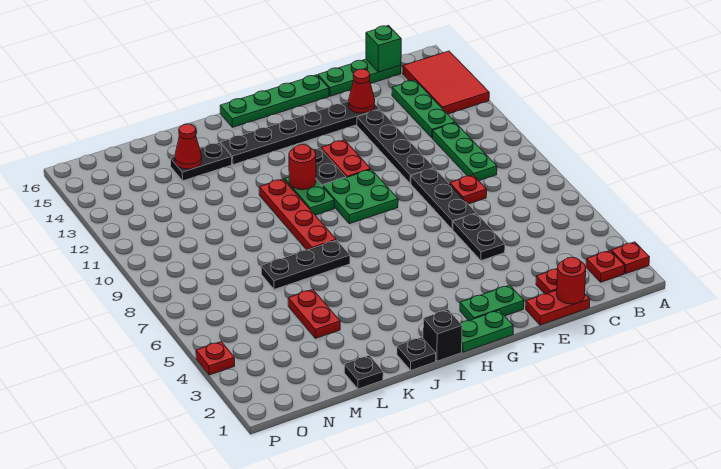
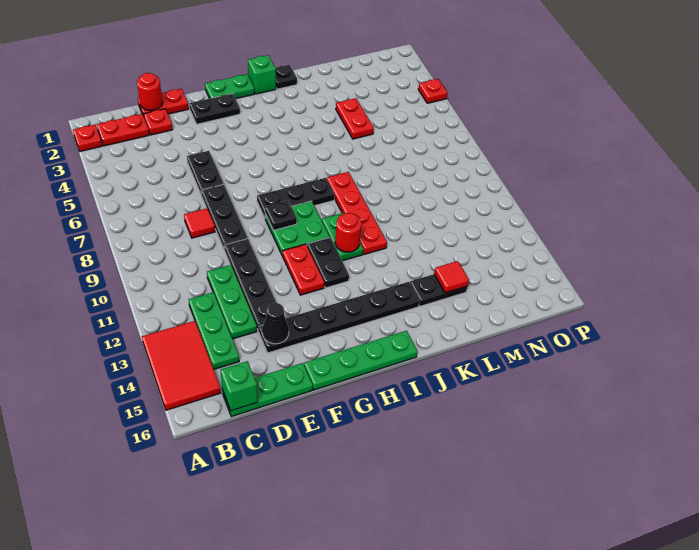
red 1x1 plate [586,250,625,282] -> red 1x2 plate [97,114,149,146]
green 1x3 plate [433,123,497,181] -> green 1x3 plate moved to [207,265,257,339]
red 1x1 plate [450,175,487,204] -> red 1x1 tile [184,208,215,238]
red 1x1 cone [349,69,375,113] -> black 1x1 cone [262,303,289,344]
green 1x2 plate [460,285,524,321] -> black 1x2 plate [190,93,240,124]
black 1x1 brick [423,310,462,361] -> green 1x1 brick [248,55,276,94]
black 1x3 plate [261,240,350,289] -> black 1x3 plate moved to [257,178,335,218]
black 1x1 plate [344,355,383,389] -> black 1x1 plate moved to [265,201,297,230]
red 1x1 cone [175,124,202,169] -> red 1x1 tile [434,261,469,293]

